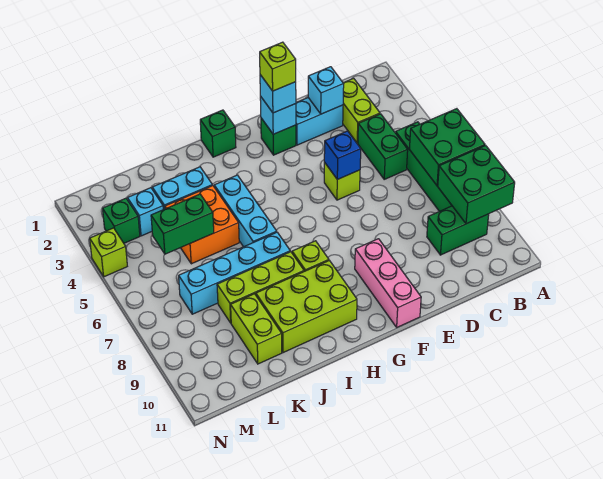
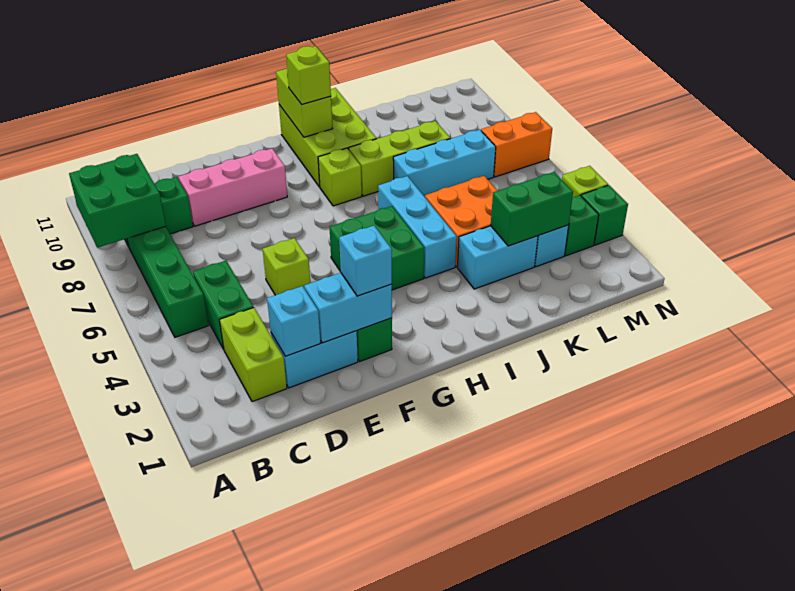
green 2x2 brick [409,109,485,186] -> green 2x2 brick moved to [329,206,425,290]
blue 1x1 brick [324,131,361,180] -> none
cyan 1x1 brick [260,96,296,134] -> cyan 1x2 brick [304,273,392,343]
lime 1x1 brick [260,42,296,91] -> lime 1x1 brick moved to [286,46,331,104]
pink 1x3 brick [355,239,421,327] -> pink 1x3 brick turned to [179,149,287,226]
green 1x1 brick [200,110,236,157] -> green 1x1 brick moved to [581,185,628,245]
lime 2x3 brick [256,261,357,353] -> lime 2x3 brick turned to [279,88,376,187]
cyan 1x4 brick [179,232,290,314] -> cyan 1x3 brick [393,130,496,197]
green 1x2 brick [151,194,214,254] -> green 1x2 brick moved to [491,172,573,246]
lime 1x2 brick [231,294,282,364] -> lime 1x2 brick moved to [276,69,333,137]
none -> orange 1x2 brick [481,112,552,177]

